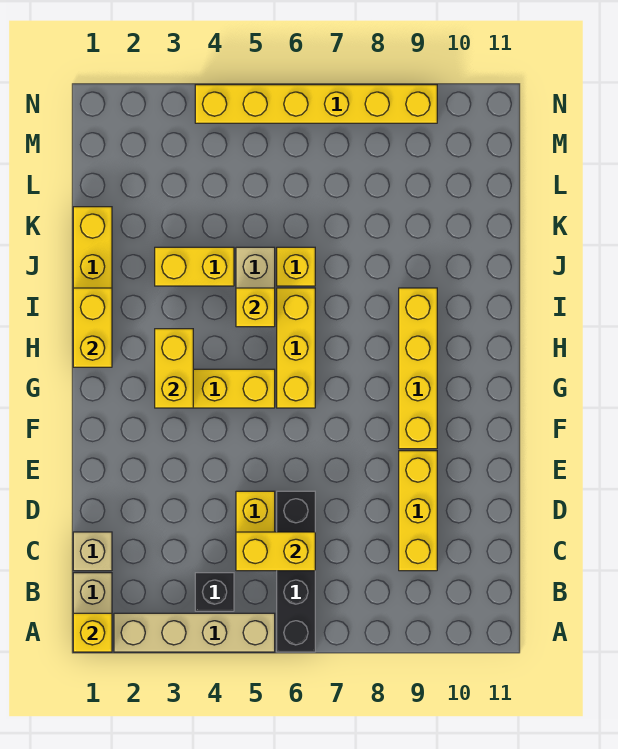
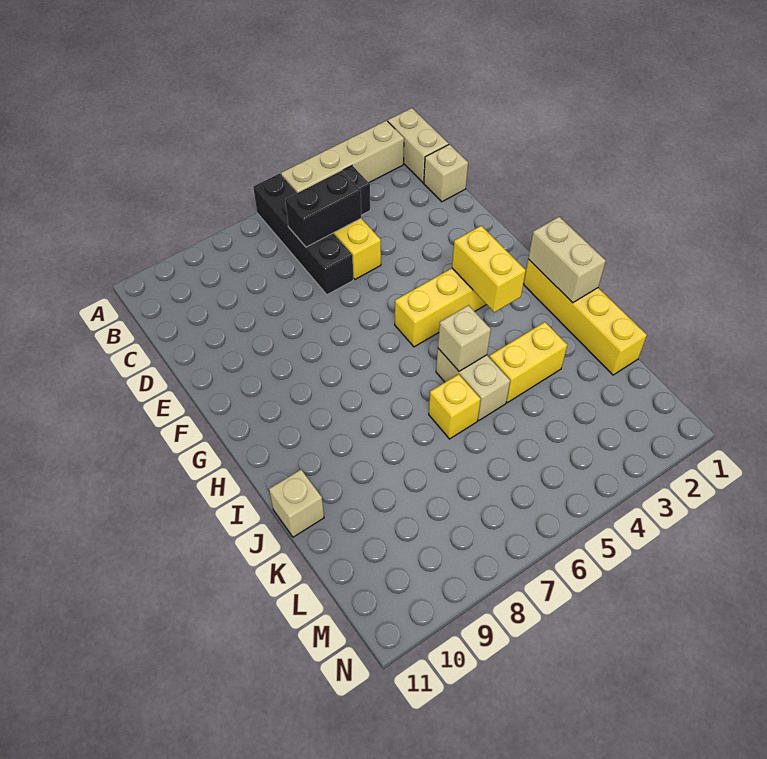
yellow 1x1 brick [73,613,112,652] -> none
yellow 1x2 brick [236,532,315,571] -> black 1x2 brick [285,171,361,247]
yellow 1x3 brick [399,451,437,571] -> none
yellow 1x4 brick [399,288,437,449] -> none
yellow 1x3 brick [277,288,315,408] -> none
yellow 1x2 brick [73,288,112,367] -> tan 1x2 brick [528,217,606,303]
yellow 1x1 brick [236,288,275,327] -> tan 1x1 brick [438,305,491,371]
none -> tan 1x1 brick [269,470,324,537]
yellow 1x6 brick [195,85,437,123] -> none

